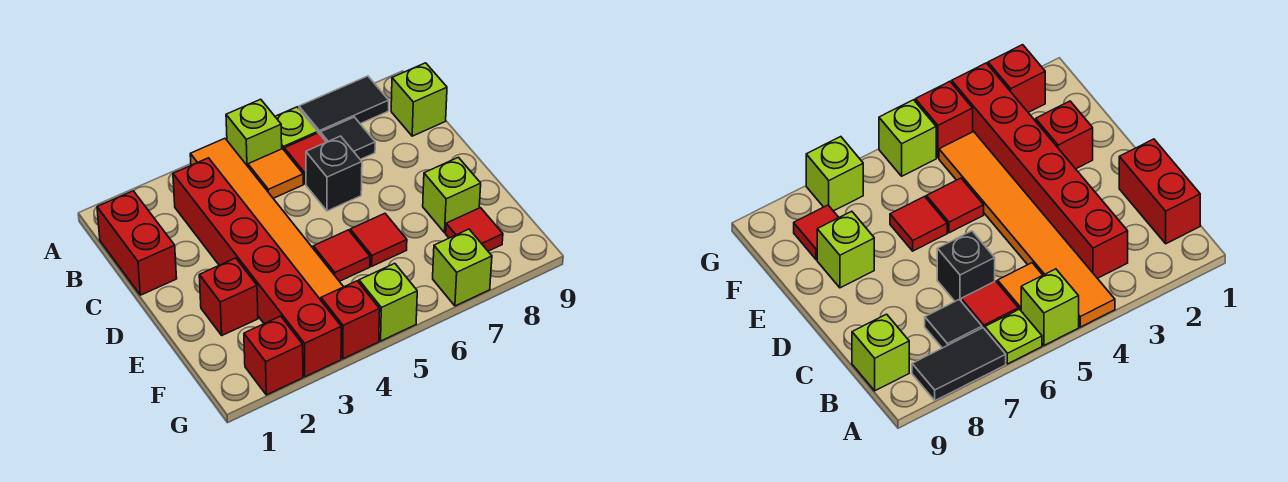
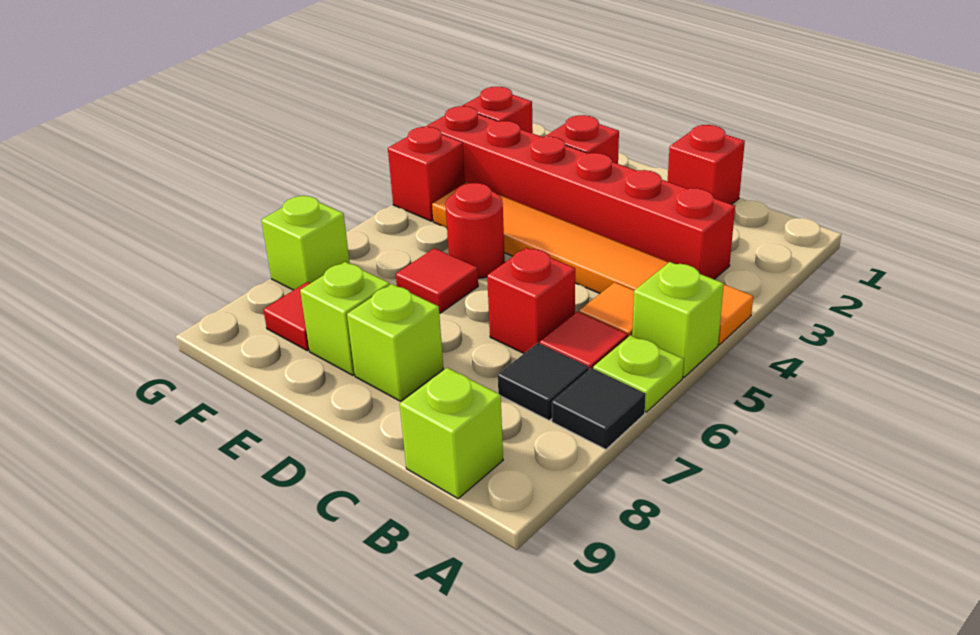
black 1x2 tile [299,76,389,134] -> black 1x1 tile [552,368,646,449]
red 1x2 brick [97,191,177,295] -> red 1x1 brick [668,125,745,204]
black 1x1 brick [306,136,362,211] -> red 1x1 brick [487,248,575,353]
red 1x1 tile [313,230,370,281] -> red 1x1 round brick [445,183,505,278]
lime 1x1 brick [359,263,417,341] -> lime 1x1 brick moved to [347,284,443,401]

